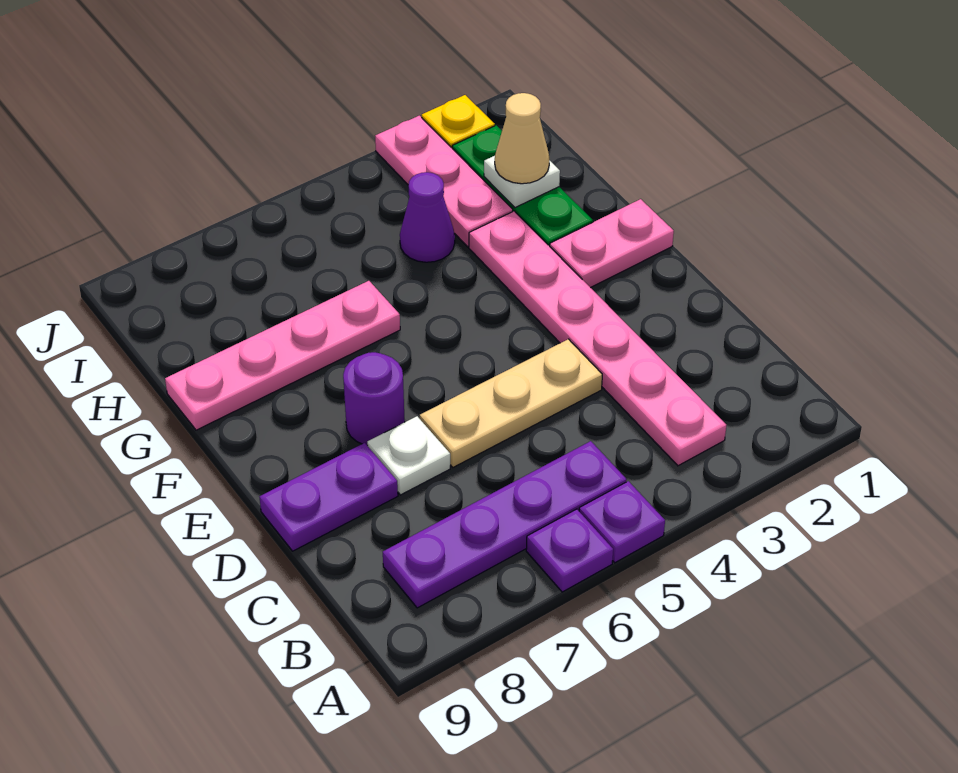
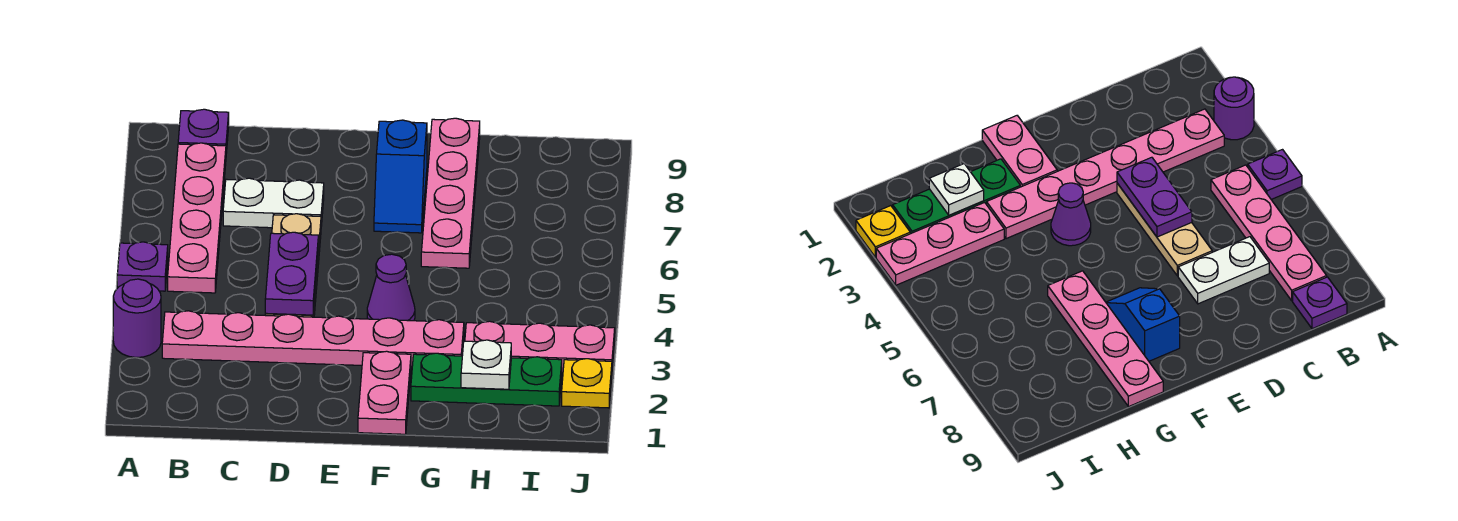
purple 1x1 plate [526,509,613,592] -> purple 1x1 plate moved to [178,109,229,153]
purple 1x4 plate [383,441,627,608] -> pink 1x4 plate [168,143,226,293]
white 1x1 plate [367,416,450,495] -> white 1x2 plate [223,178,324,228]
purple 1x2 plate [260,443,398,551] -> purple 1x2 plate moved to [265,232,318,315]
purple 1x1 round brick [343,352,405,445] -> purple 1x1 round brick moved to [113,279,161,357]
none -> blue 1x2 slope [374,120,427,233]
tan 1x1 cone [495,93,549,184] -> none
purple 1x1 cone [400,172,455,262] -> purple 1x1 cone moved to [367,254,415,321]

